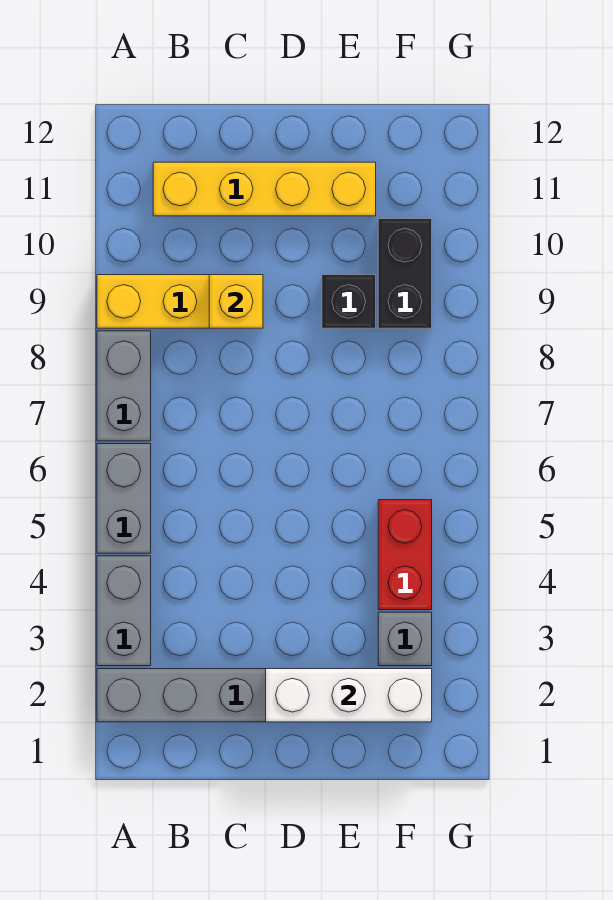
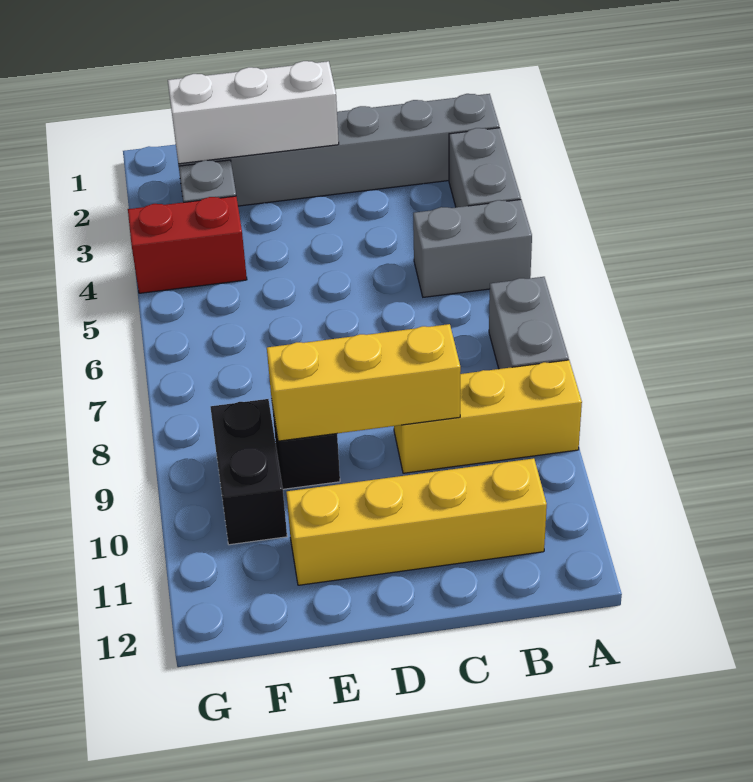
grey 1x2 brick [97,444,151,553] -> grey 1x2 brick turned to [413,200,532,297]
yellow 1x1 brick [209,275,263,328] -> yellow 1x3 brick [267,324,461,441]
red 1x2 brick [378,500,432,610] -> red 1x2 brick turned to [128,196,247,293]

